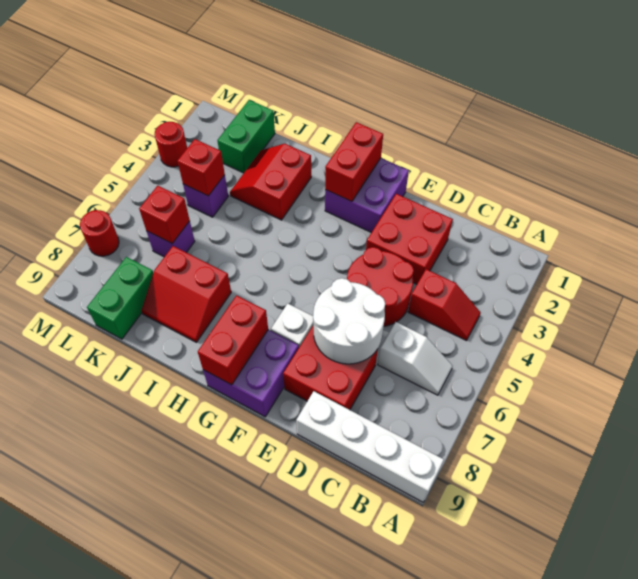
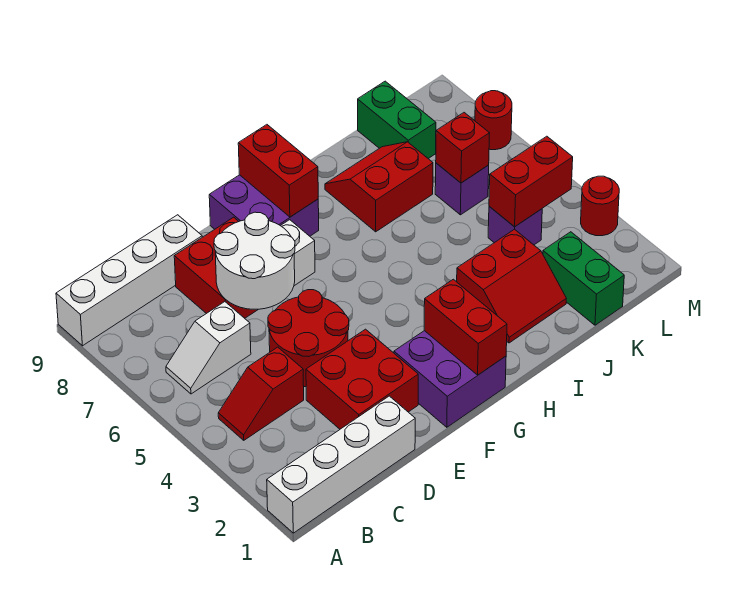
none -> white 1x4 brick [267,396,415,533]
red 2x2 slope [230,144,311,220] -> red 2x2 slope turned to [457,229,566,343]
red 1x1 brick [178,139,225,196] -> red 1x2 brick [489,136,573,227]

